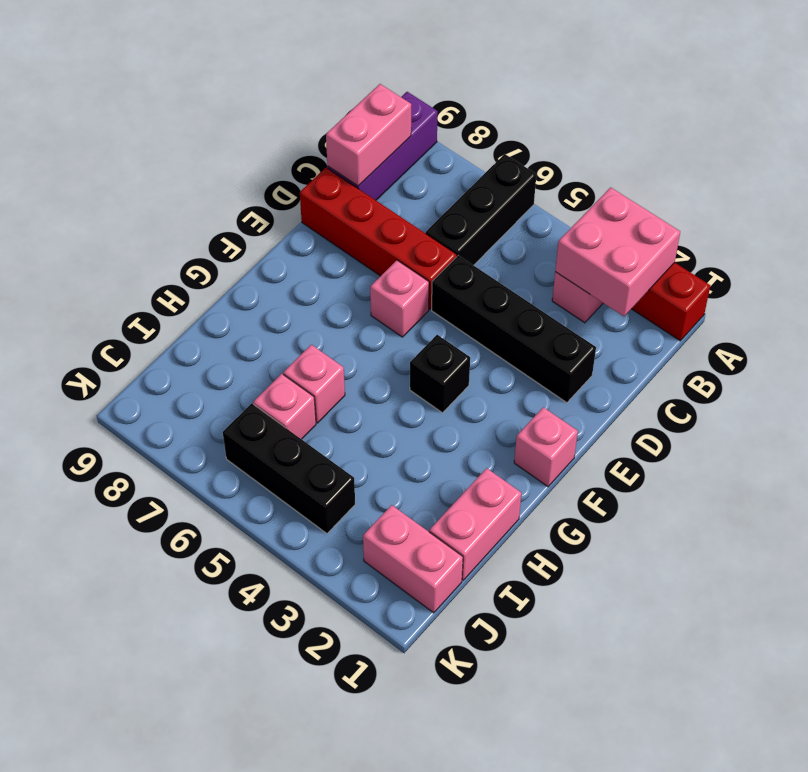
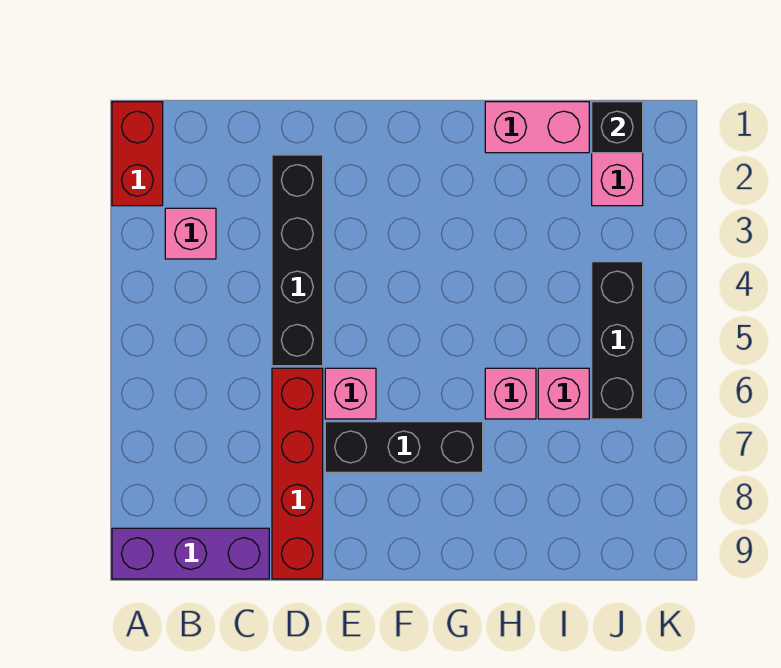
pink 2x2 brick [555,187,680,316] -> none
black 1x3 brick [426,154,536,265] -> black 1x3 brick moved to [325,422,483,472]
pink 1x2 brick [326,84,411,186] -> none
pink 1x1 brick [514,407,578,487] -> none
black 1x1 brick [410,335,470,413] -> black 1x1 brick moved to [592,102,643,153]

